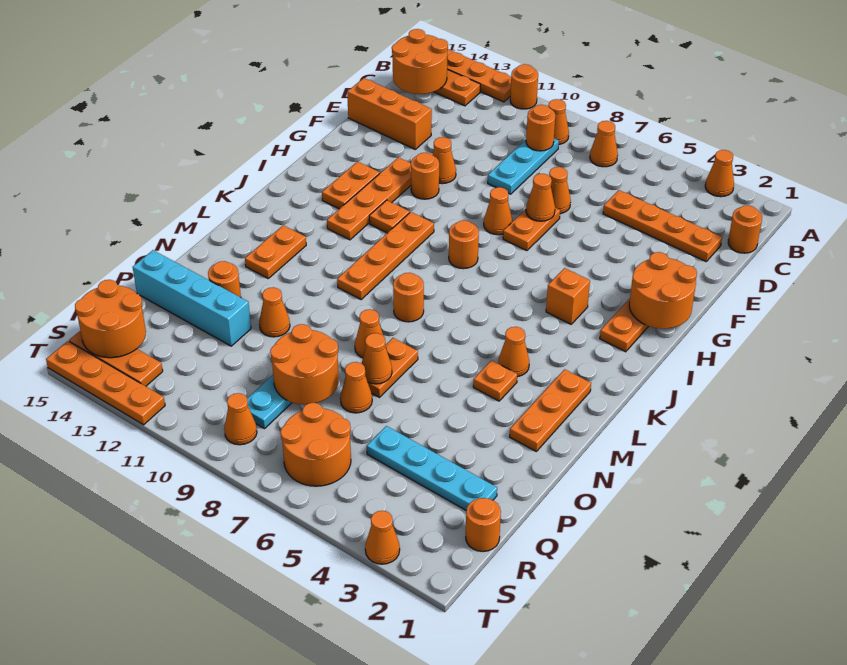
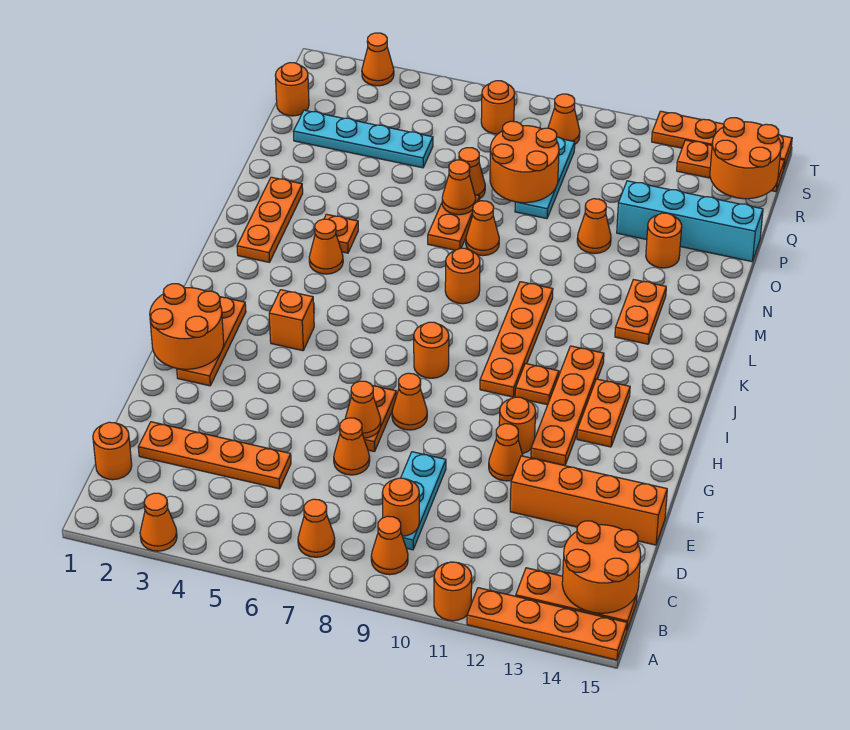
orange 1x3 brick [347,78,432,149] -> orange 1x4 brick [510,456,667,545]
orange 2x2 round brick [281,403,351,486] -> orange 1x1 round brick [481,81,515,134]

